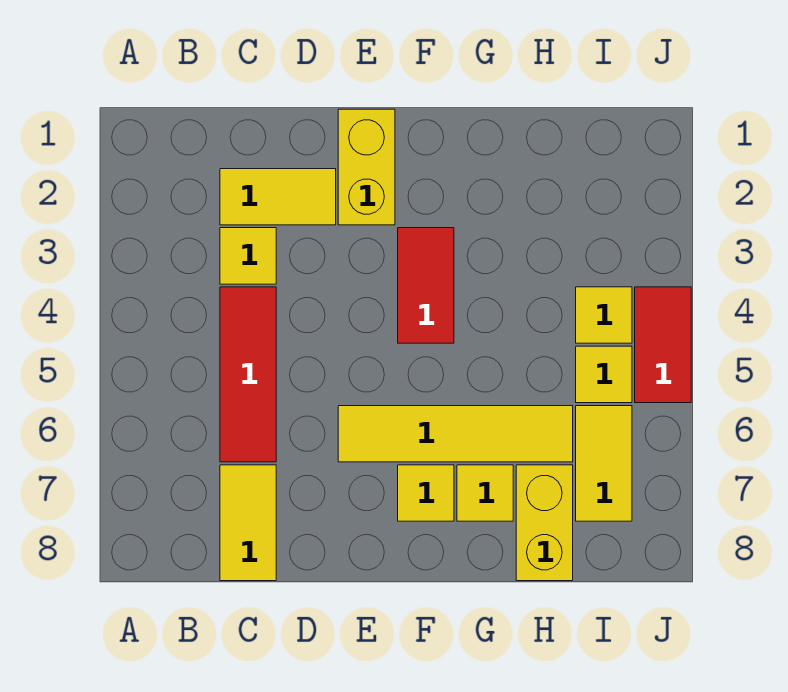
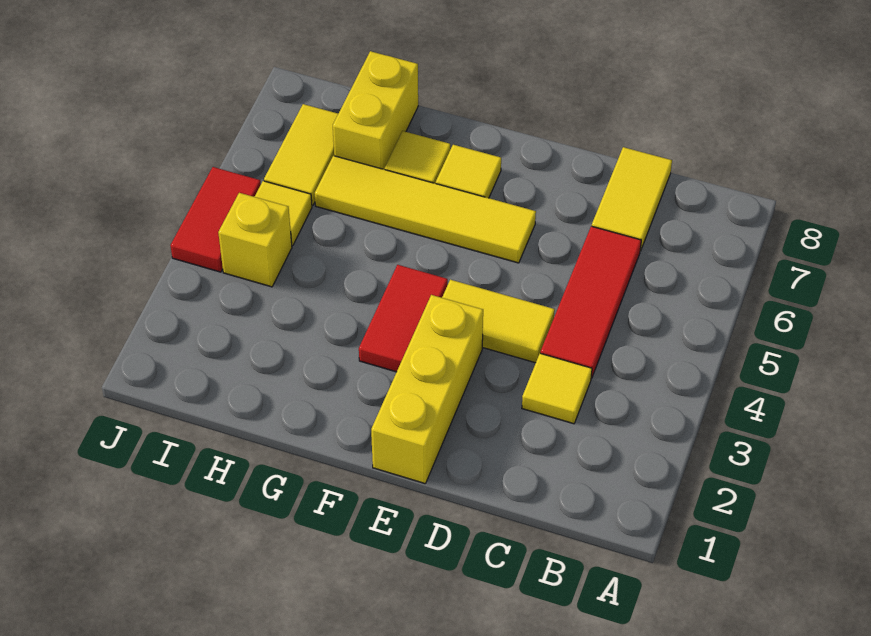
yellow 1x2 tile [220,169,336,225] -> yellow 1x2 tile moved to [442,280,555,363]
yellow 1x2 brick [338,109,395,225] -> yellow 1x3 brick [371,295,483,484]
yellow 1x1 tile [576,287,632,343] -> yellow 1x1 brick [218,193,292,287]

